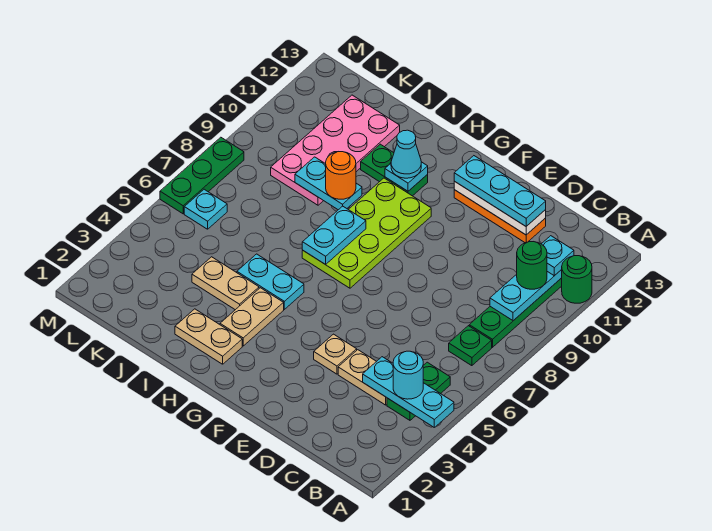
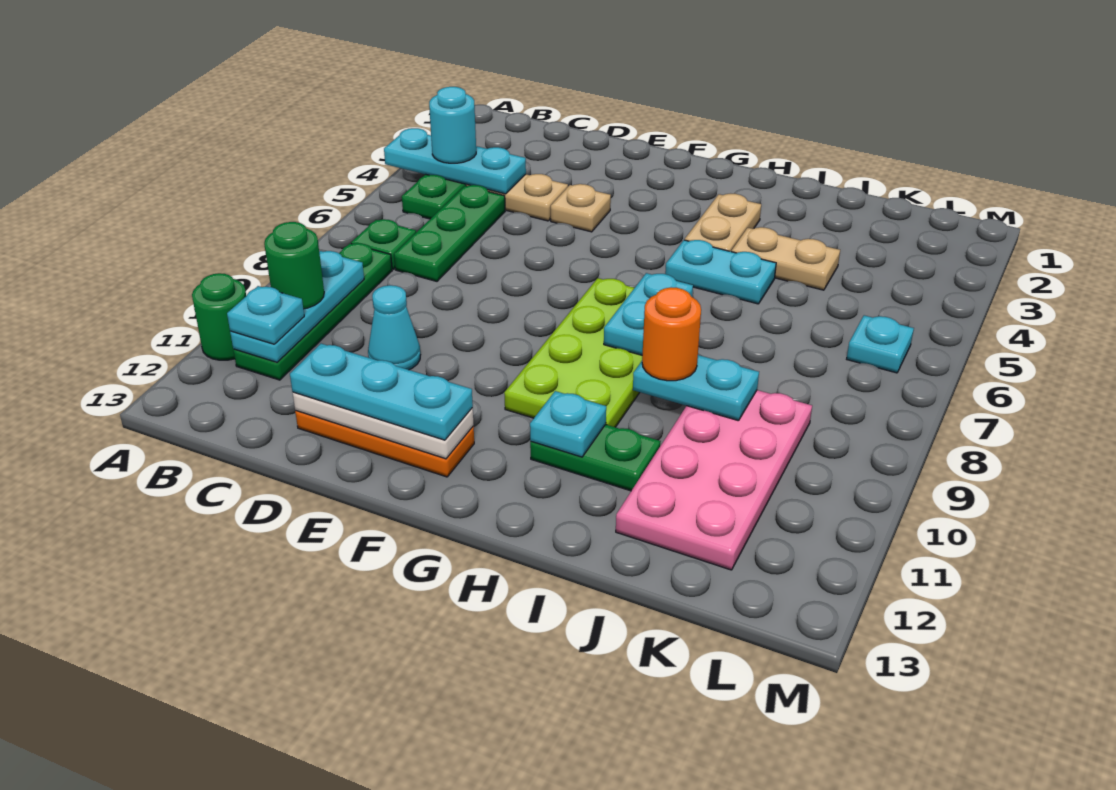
tan 1x2 plate [175,309,242,364] -> none
cyan 1x1 cone [391,130,421,178] -> cyan 1x1 cone moved to [368,285,420,370]
green 1x3 plate [160,137,244,214] -> green 1x3 plate moved to [394,185,505,281]

